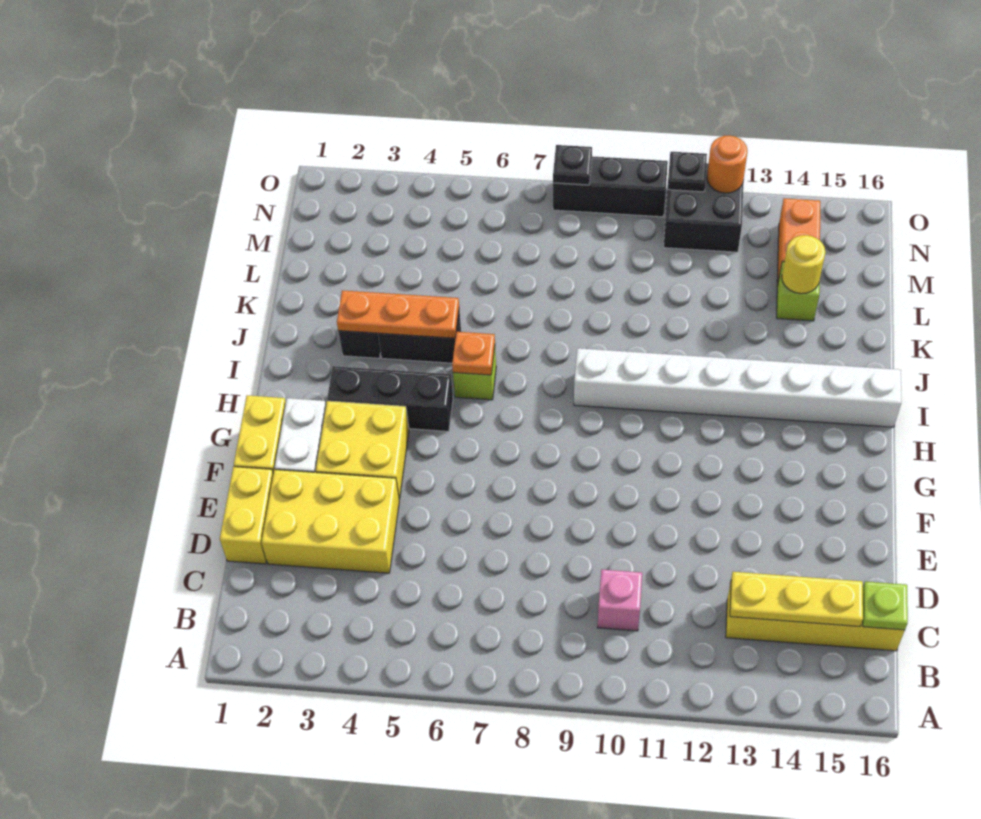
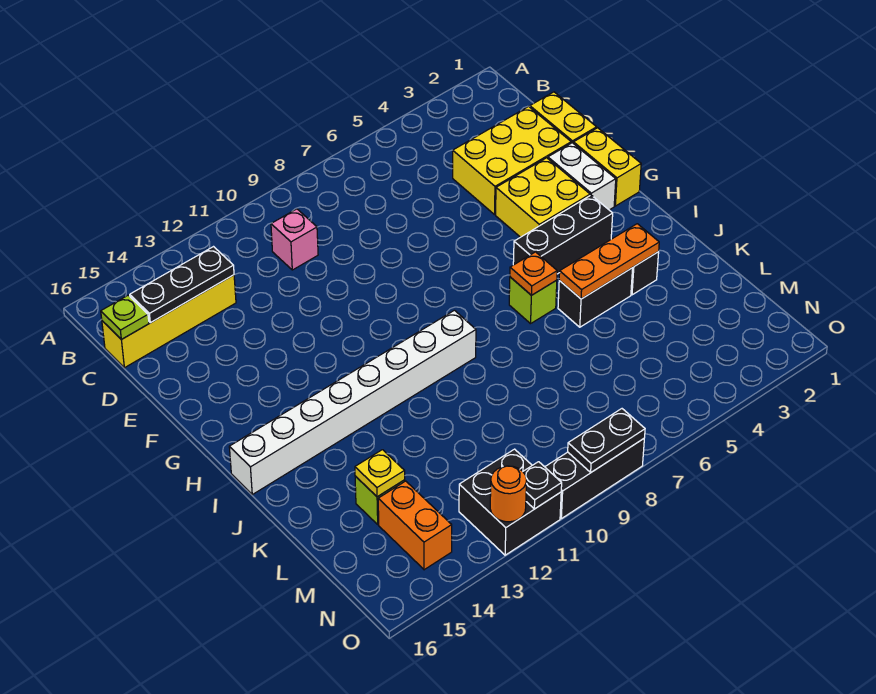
yellow 1x3 plate [730,572,863,627] -> black 1x3 plate [130,247,234,323]
yellow 1x1 round brick [782,235,825,294] -> yellow 1x1 plate [355,450,405,497]
black 1x1 plate [553,145,592,185] -> black 1x2 plate [568,409,645,472]

